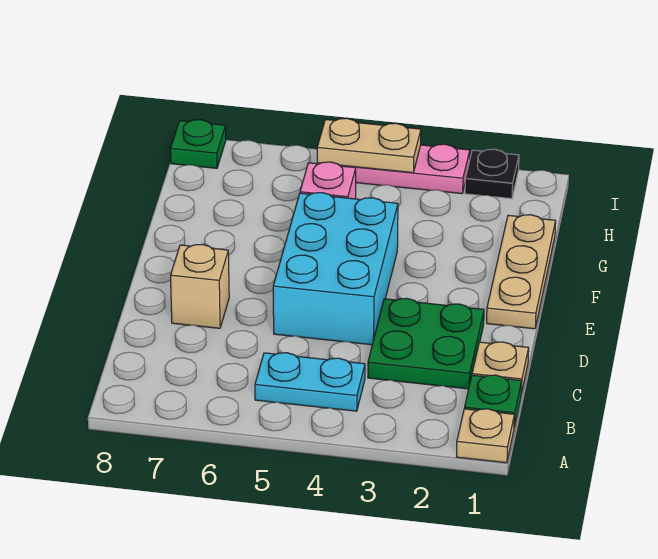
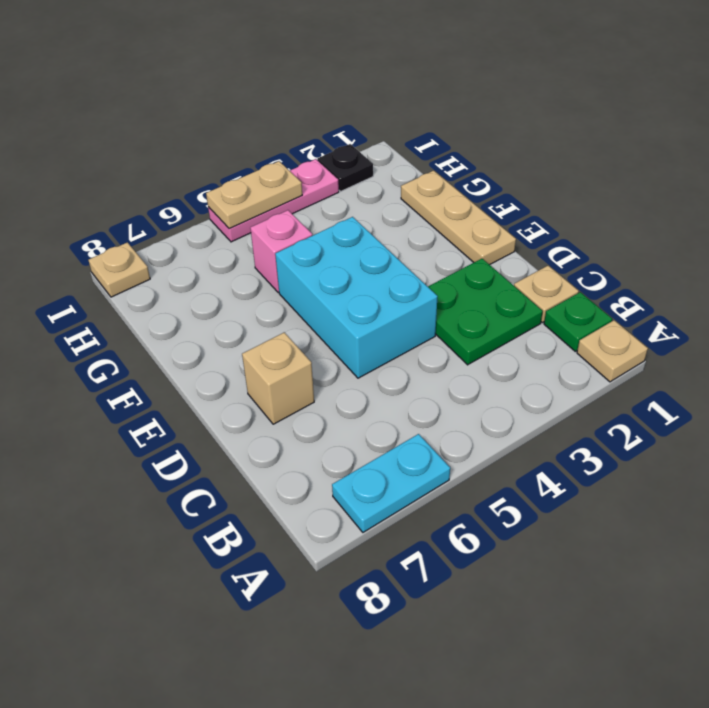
cyan 1x2 plate [255,353,365,411] -> cyan 1x2 plate moved to [332,434,450,532]
green 1x1 plate [170,120,226,168] -> tan 1x1 plate [88,242,150,297]

